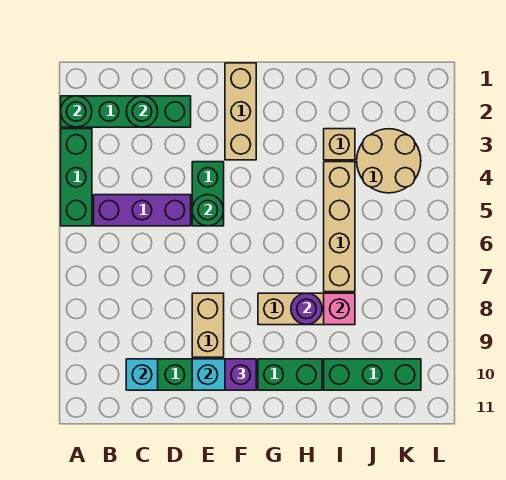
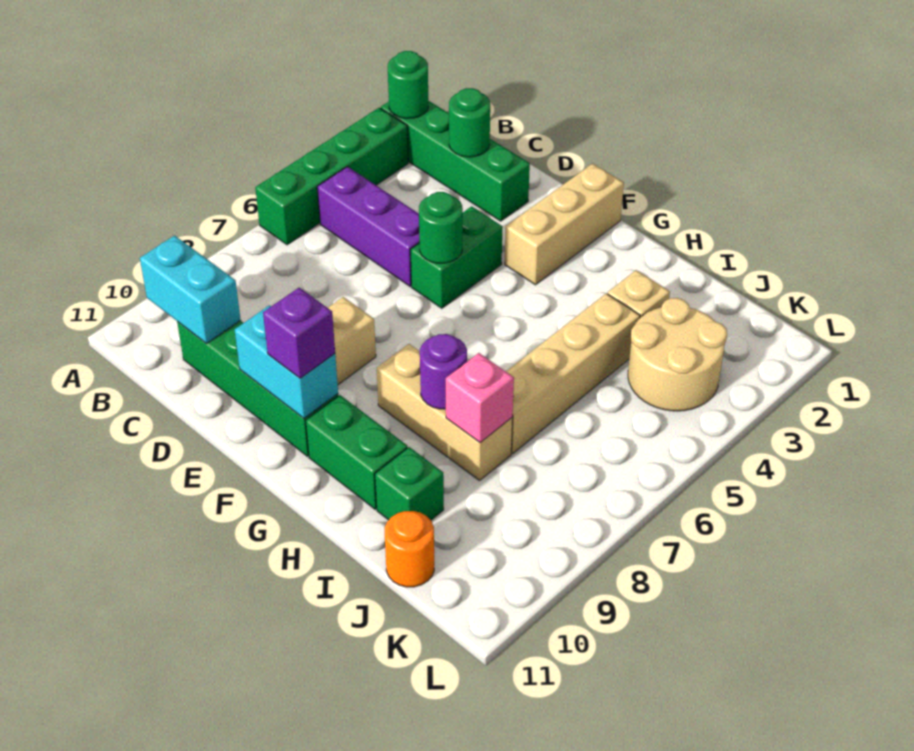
green 1x3 brick [61,129,92,226] -> green 1x4 brick [255,108,408,245]
cyan 1x1 brick [126,359,158,390] -> cyan 1x2 brick [140,236,241,343]
green 1x3 brick [324,359,421,390] -> green 1x1 brick [375,447,444,520]
none -> orange 1x1 round brick [385,511,434,587]

